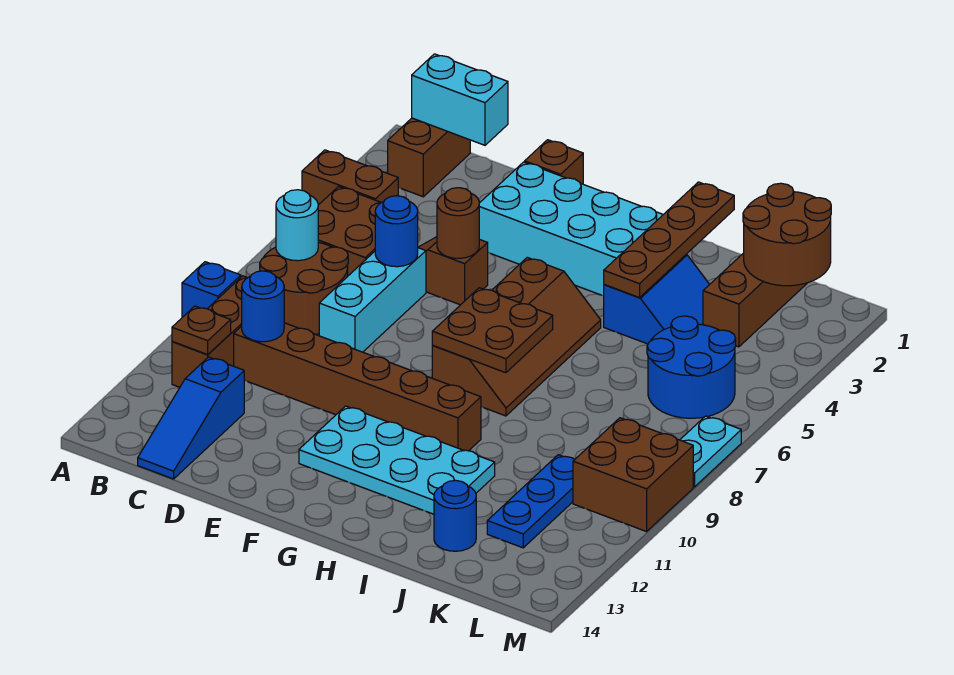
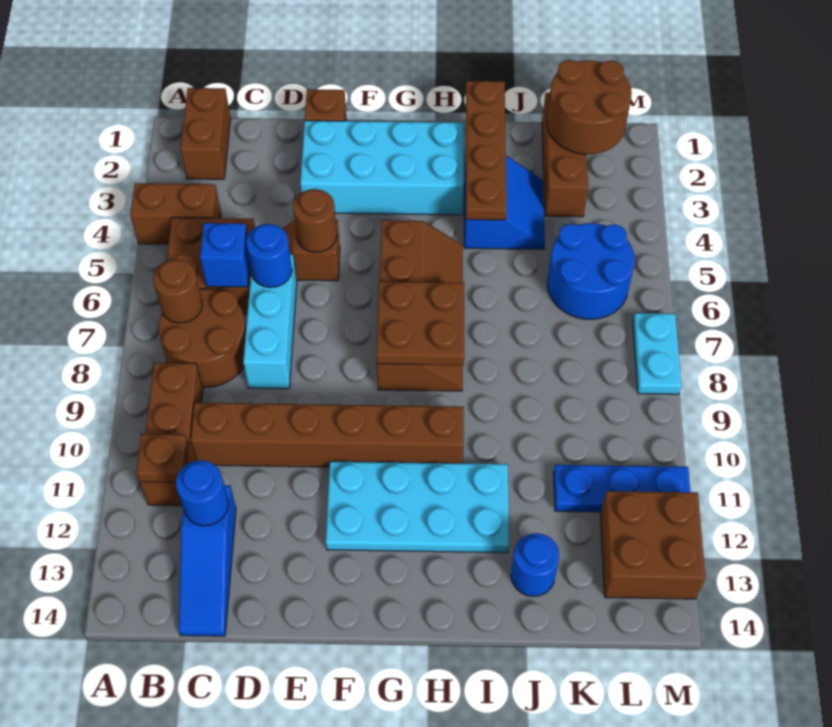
blue 1x1 brick [182,262,241,317] -> blue 1x1 brick moved to [200,223,250,287]
cyan 1x2 brick [412,54,508,145] -> none
cyan 1x1 round brick [276,190,318,261] -> brown 1x1 round brick [153,259,202,323]
blue 1x1 round brick [242,271,284,342] -> blue 1x1 round brick moved to [176,460,228,526]
blue 1x3 plate [487,455,575,548] -> blue 1x3 plate turned to [554,465,690,512]
brown 2x2 brick [573,418,693,532] -> brown 2x2 brick moved to [600,491,705,599]

